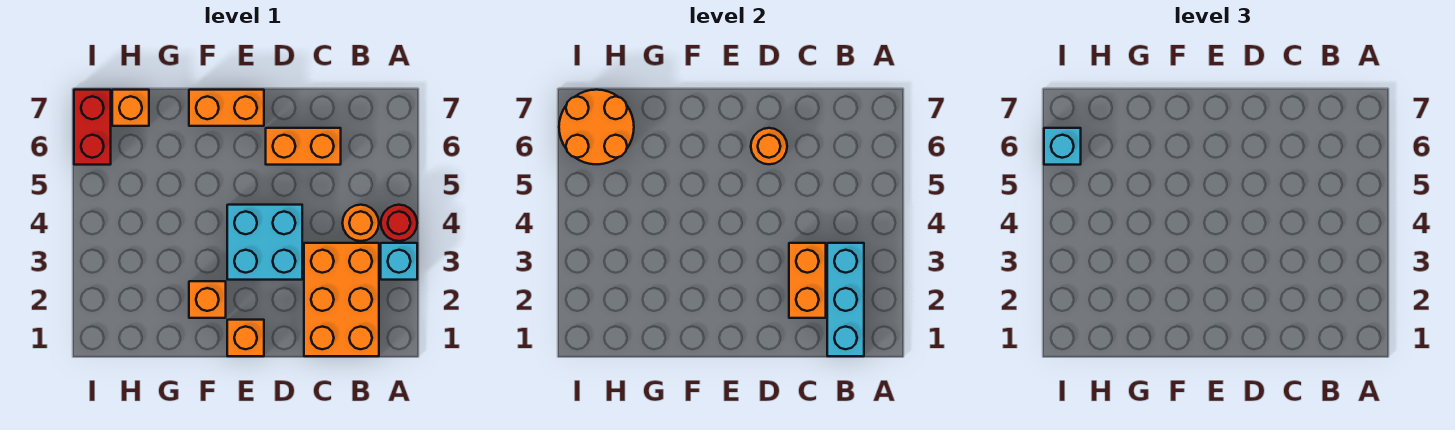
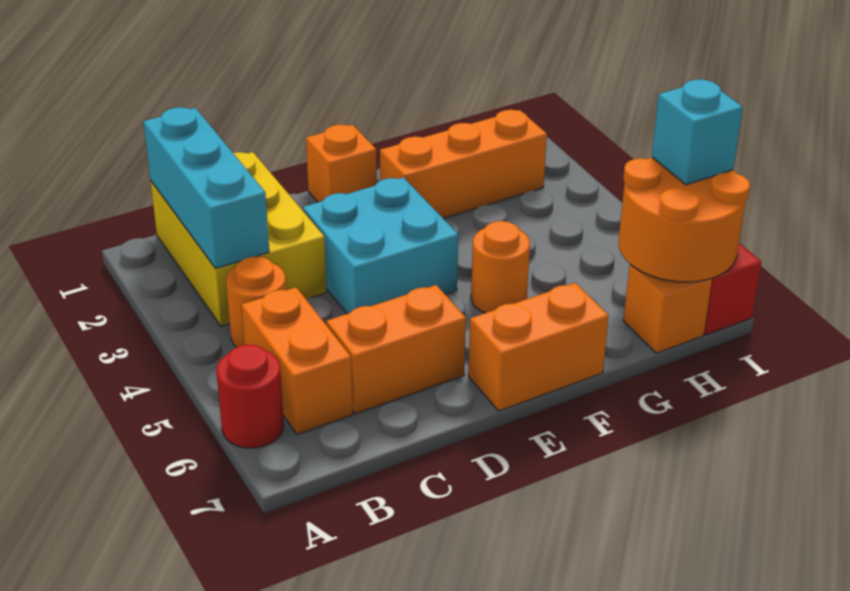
cyan 1x1 brick [381,243,417,280] -> none
red 1x1 round brick [381,205,417,241] -> red 1x1 round brick moved to [216,345,284,448]
orange 2x3 brick [304,243,379,356] -> yellow 2x3 brick [150,152,327,326]
orange 1x2 brick [789,243,826,318] -> orange 1x2 brick moved to [241,287,353,434]
orange 1x1 round brick [751,128,787,164] -> orange 1x1 round brick moved to [471,221,530,313]
orange 1x1 brick [189,281,226,318] -> orange 1x3 brick [380,110,547,219]

